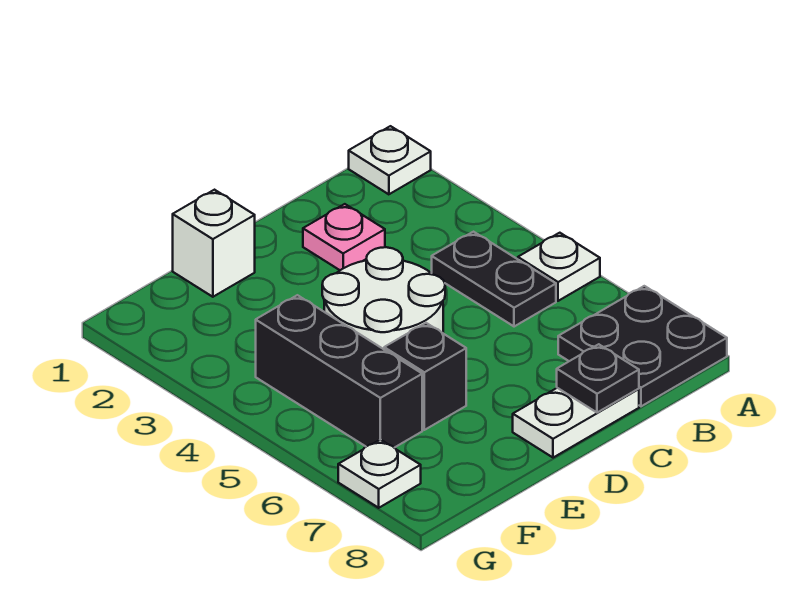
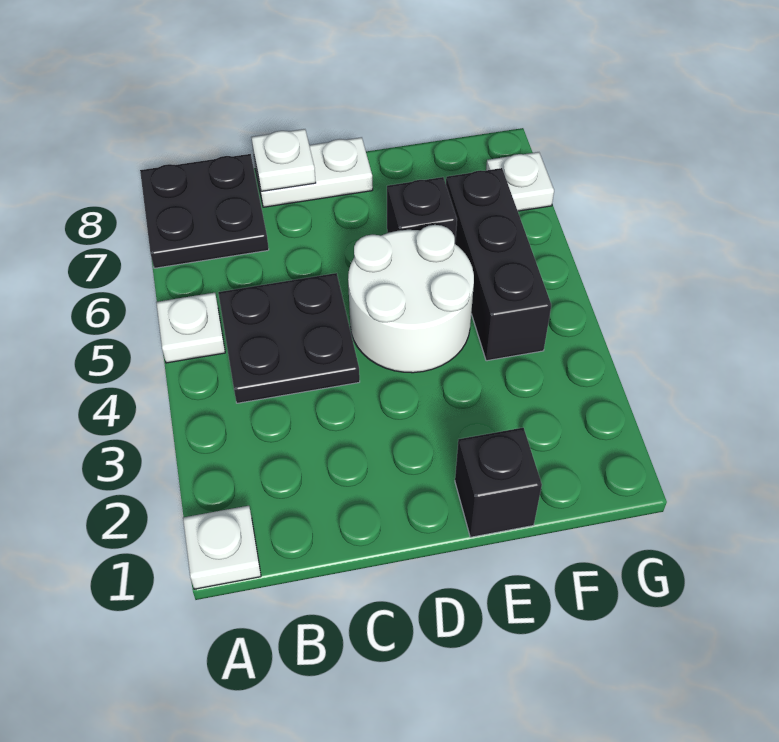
black 1x2 plate [432,232,556,327] -> black 2x2 plate [218,273,360,403]
pink 1x1 plate [303,204,385,270] -> none
black 1x1 plate [557,344,639,413] -> white 1x1 plate [251,129,316,191]
white 1x1 brick [173,190,255,297] -> black 1x1 brick [455,428,542,537]

